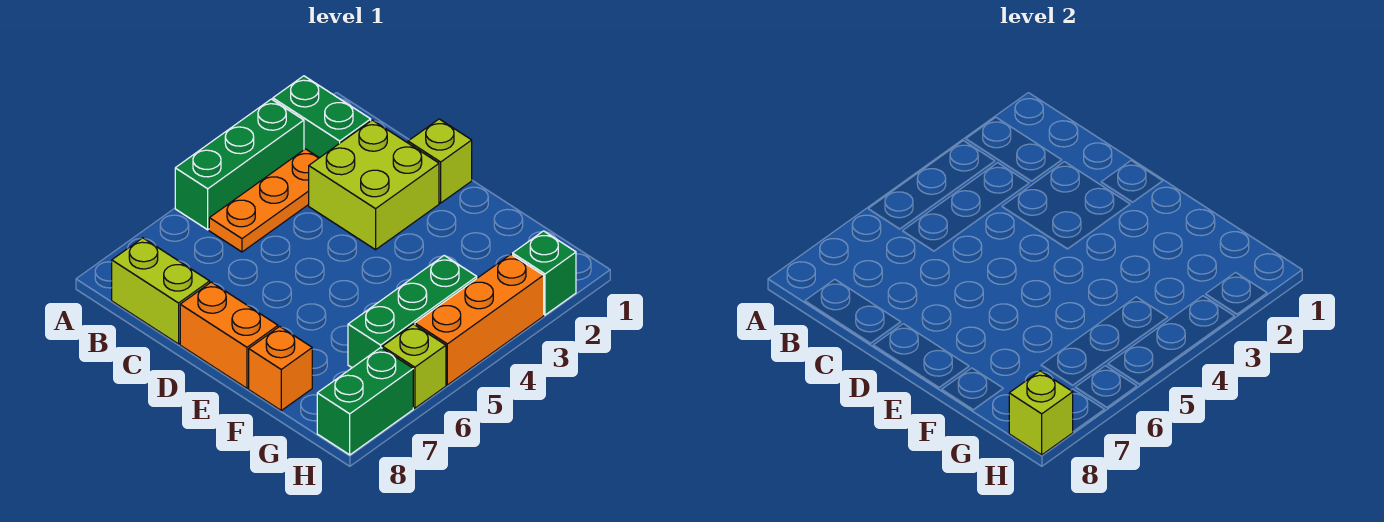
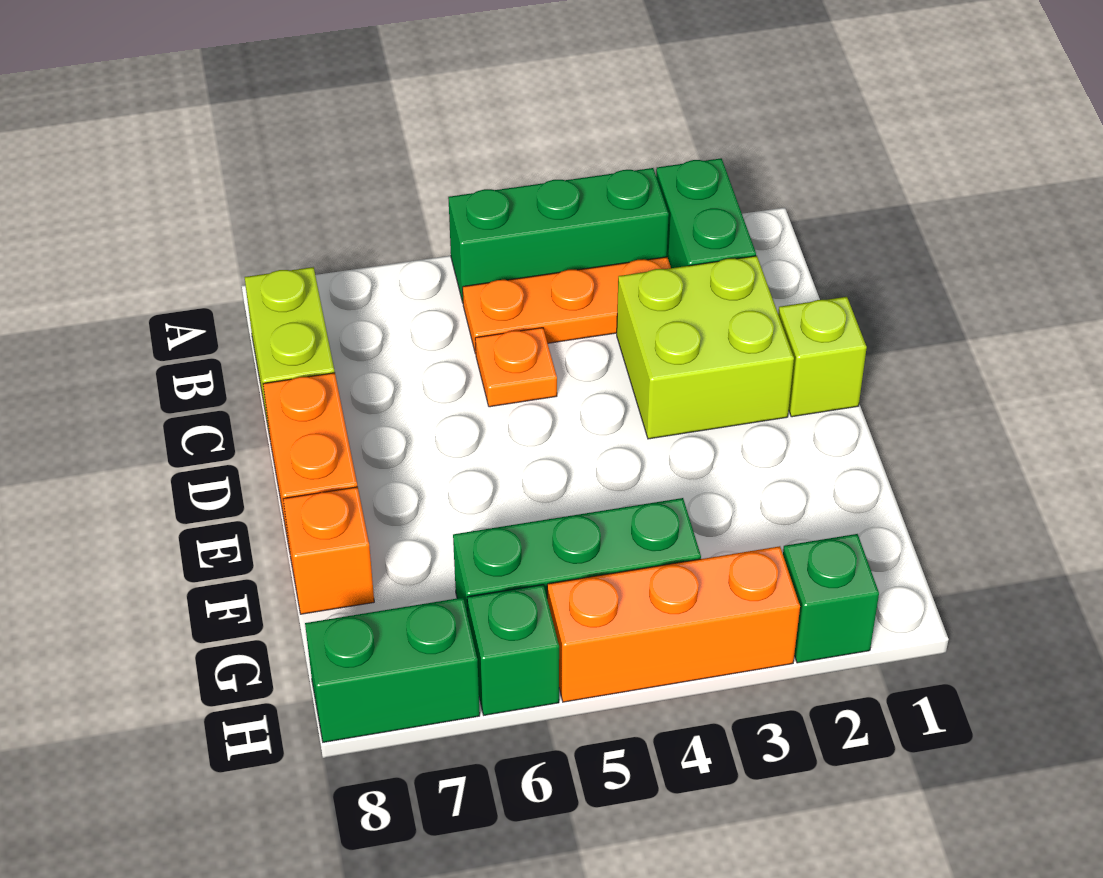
none -> orange 1x1 plate [475,328,557,407]
lime 1x1 brick [382,324,446,408] -> green 1x1 brick [467,585,559,715]
lime 1x1 brick [1009,371,1073,455] -> none

